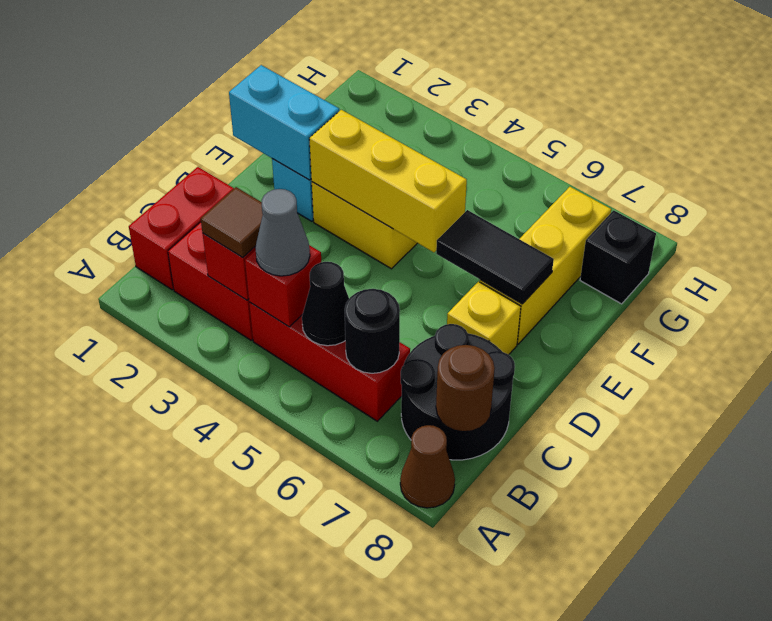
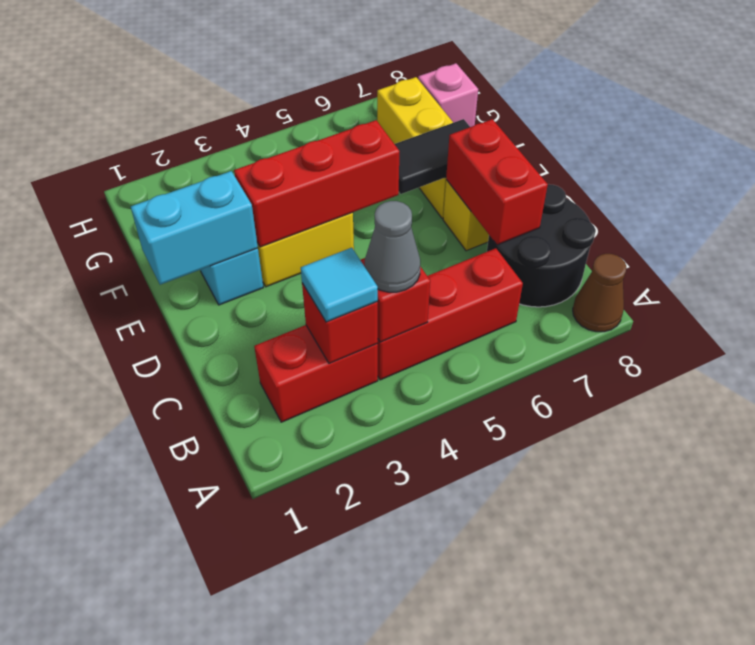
red 1x2 brick [129,167,234,290] -> red 1x2 brick moved to [446,119,548,245]
brown 1x1 tile [201,187,263,257] -> cyan 1x1 tile [301,248,378,322]
black 1x1 cone [302,262,349,346] -> none
black 1x1 round brick [345,289,400,373] -> none
brown 1x1 round brick [436,345,495,431] -> none
yellow 1x3 brick [309,110,467,252] -> red 1x3 brick [234,120,399,247]
black 1x1 brick [580,210,656,304] -> pink 1x1 brick [418,63,478,127]

